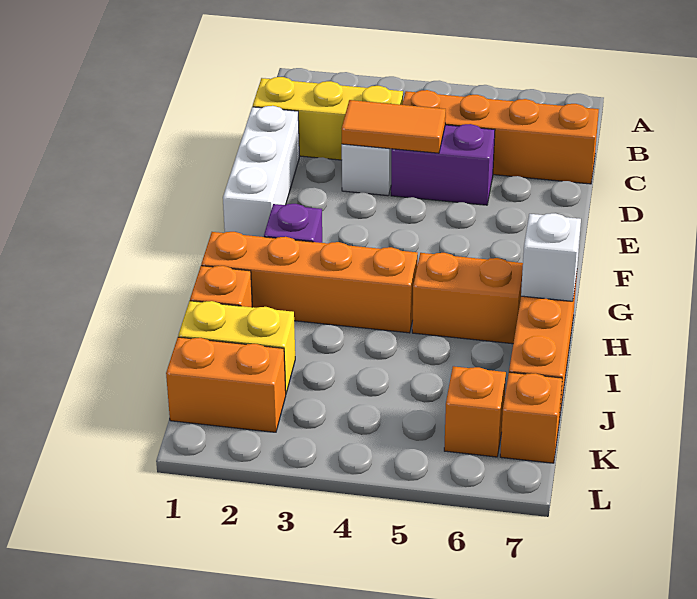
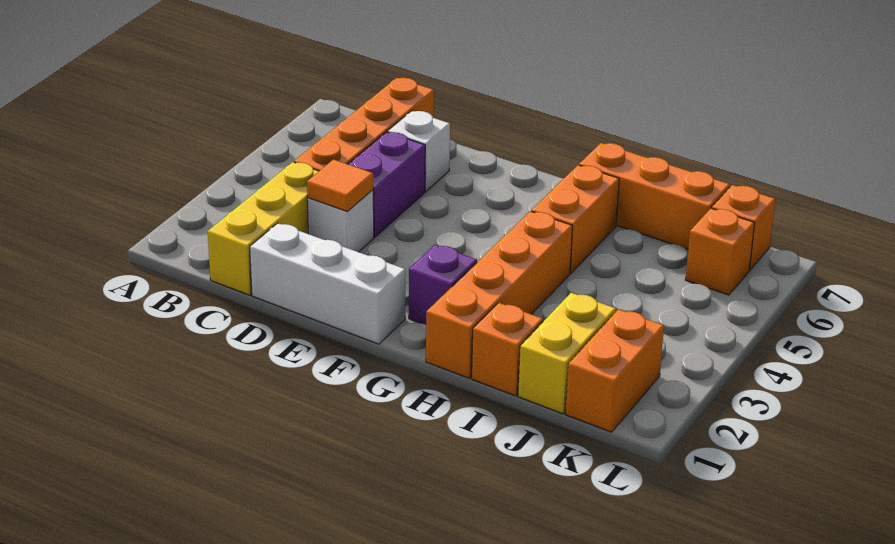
orange 1x2 tile [342,100,446,153] -> orange 1x1 tile [307,160,373,211]
white 1x1 brick [521,213,581,301] -> white 1x1 brick moved to [388,111,450,192]

